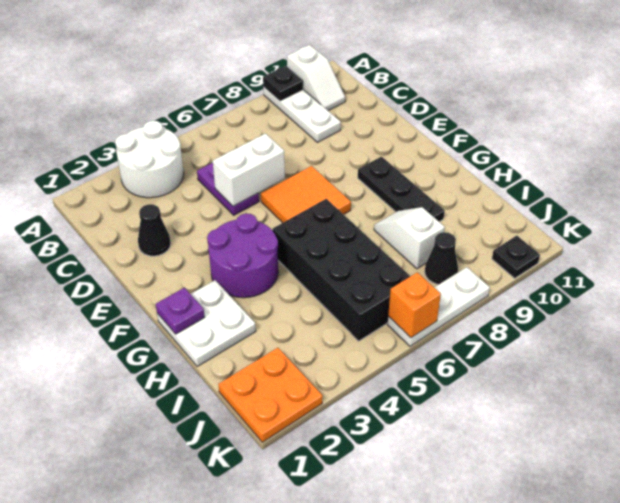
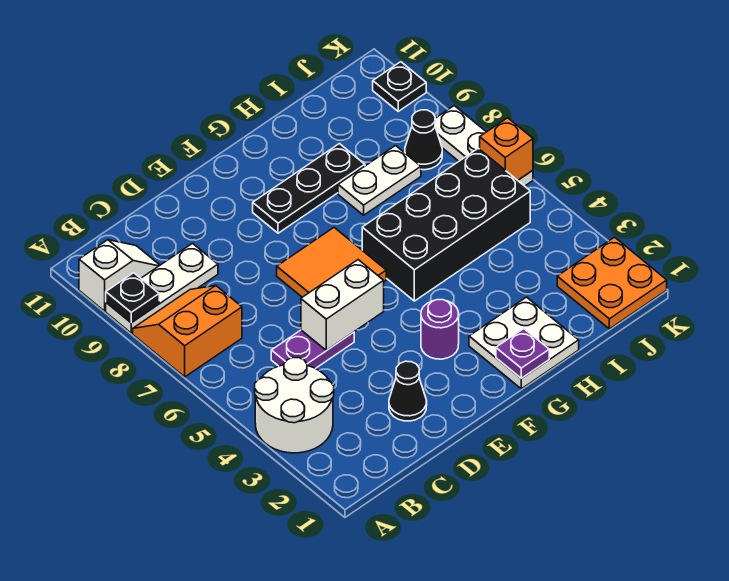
none -> orange 2x2 slope [133,286,242,377]
white 1x2 brick [213,134,285,206] -> white 1x2 brick turned to [301,260,384,350]
purple 2x2 round brick [207,213,278,298] -> purple 1x1 round brick [421,300,459,359]
white 1x2 slope [374,207,445,269] -> white 1x2 plate [338,146,421,215]

